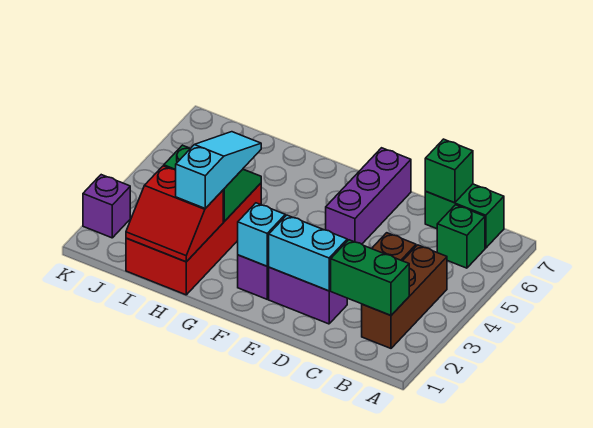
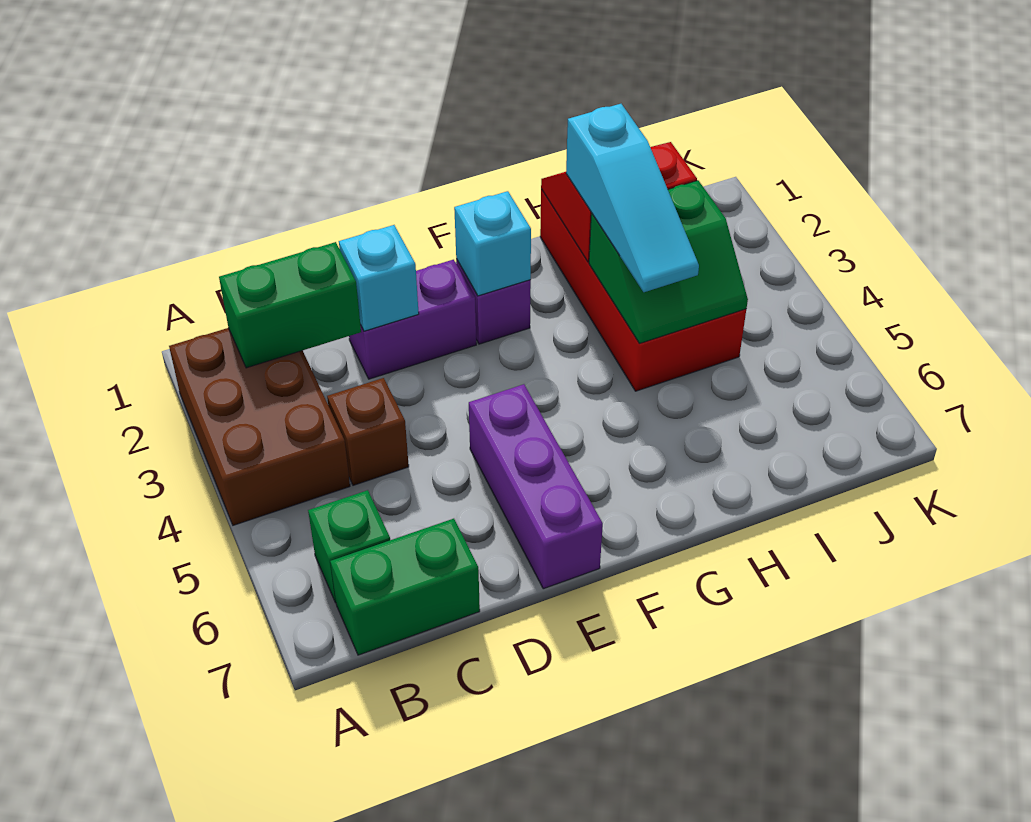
brown 1x3 brick [362,245,447,348] -> brown 2x3 brick [169,328,350,525]
green 1x1 brick [425,139,473,203] -> none
cyan 1x2 brick [269,215,347,291] -> cyan 1x1 brick [339,225,419,331]
purple 1x1 brick [83,175,130,238] -> none

